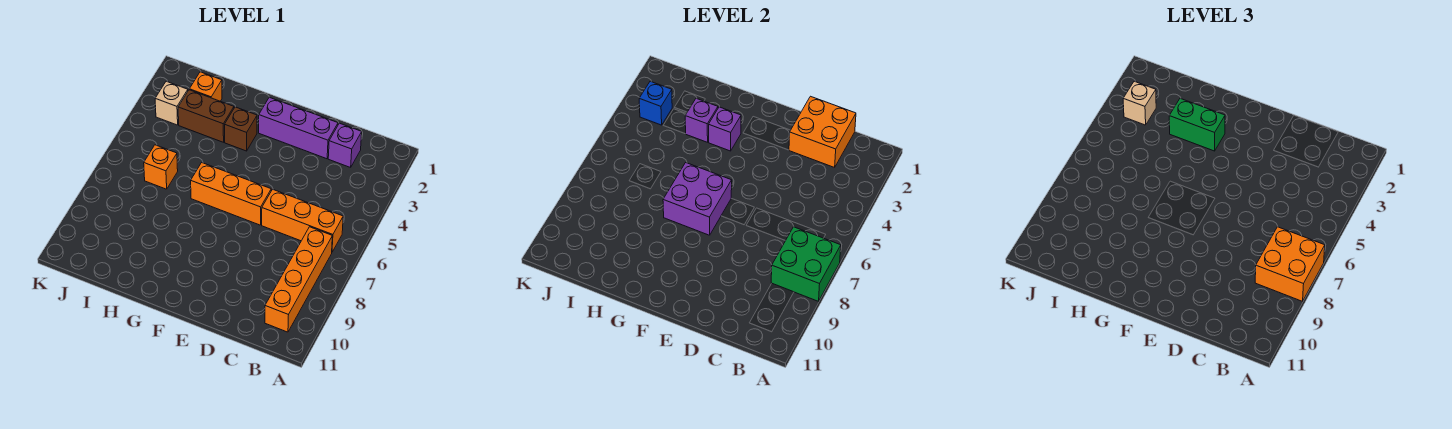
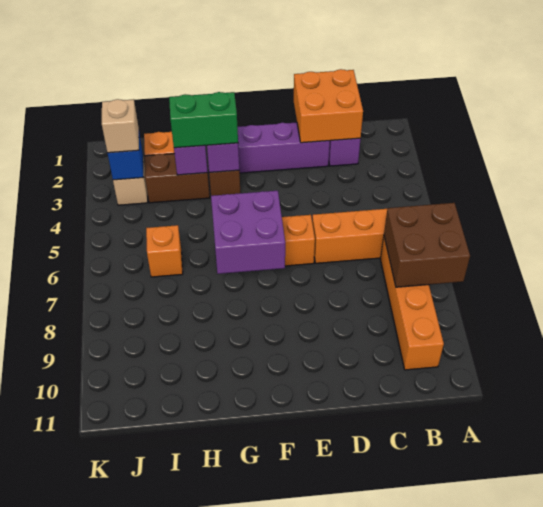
green 2x2 brick [771,227,841,301] -> brown 2x2 brick [384,203,470,287]
orange 2x2 brick [1255,227,1325,301] -> none

